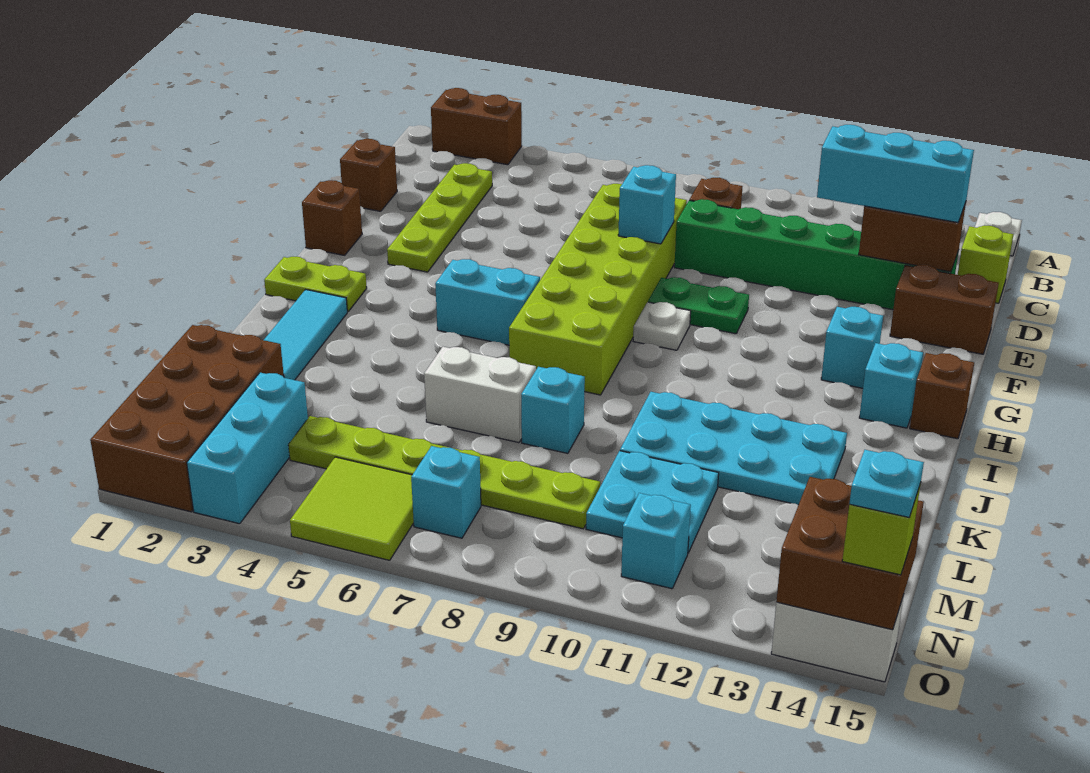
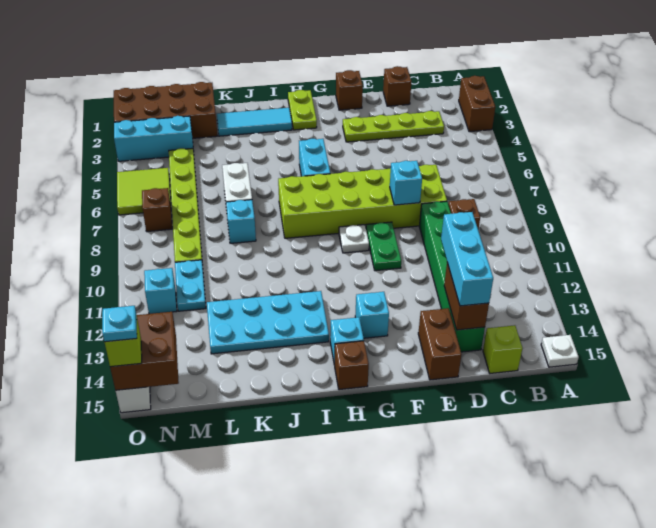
cyan 2x4 plate [620,392,847,505] -> cyan 2x4 plate turned to [207,291,329,354]
cyan 2x2 plate [586,451,719,553] -> cyan 1x2 plate [175,260,206,311]
cyan 1x1 brick [411,446,481,538] -> brown 1x1 brick [142,188,172,232]

